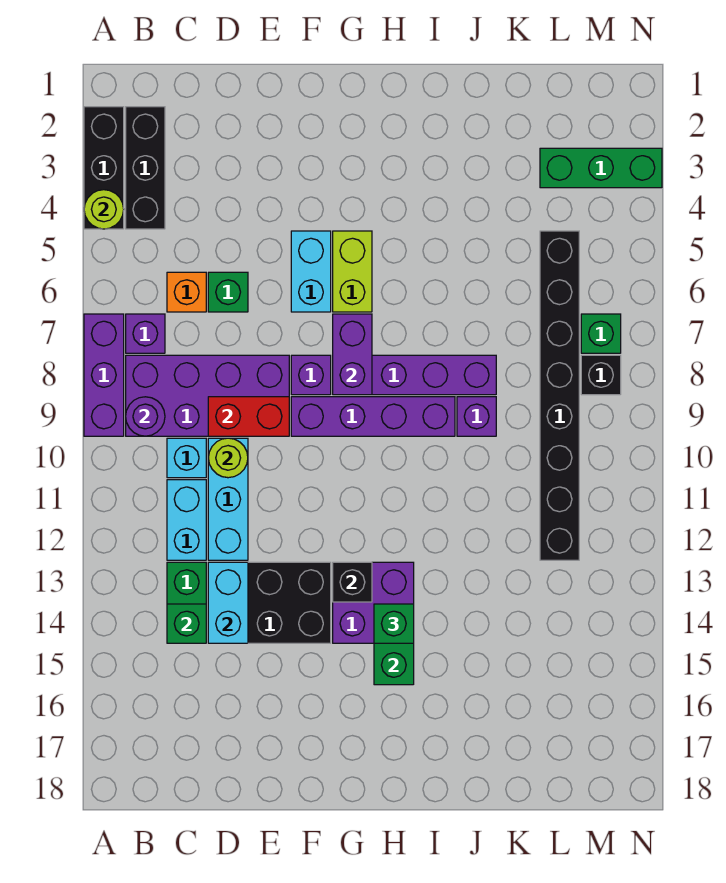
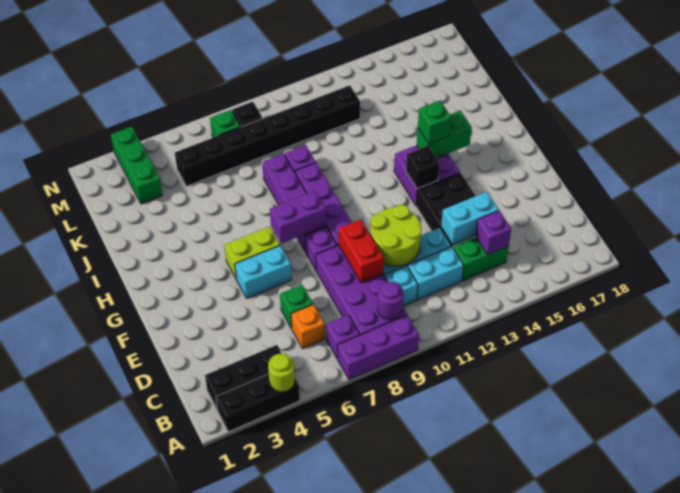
green 1x1 brick [167,604,206,643] -> purple 1x1 brick [475,211,511,255]
lime 1x1 round brick [208,438,248,478] -> lime 2x2 round brick [370,205,421,266]

